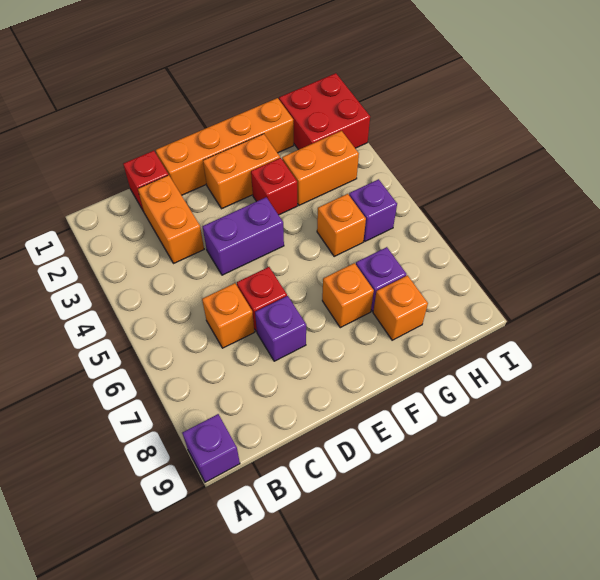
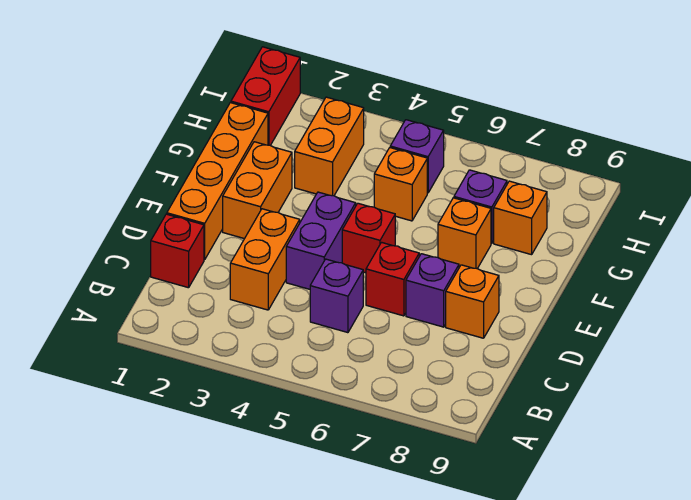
purple 1x1 brick [182,414,240,482] -> purple 1x1 brick moved to [310,259,363,333]
orange 1x2 brick [138,175,204,263] -> orange 1x2 brick turned to [230,209,300,310]
orange 1x1 brick [202,283,254,348] -> orange 1x1 brick moved to [446,265,499,338]
red 1x1 brick [251,158,297,215] -> red 1x1 brick moved to [342,203,395,273]
red 2x2 brick [279,73,370,150] -> red 1x2 brick [231,47,300,145]

